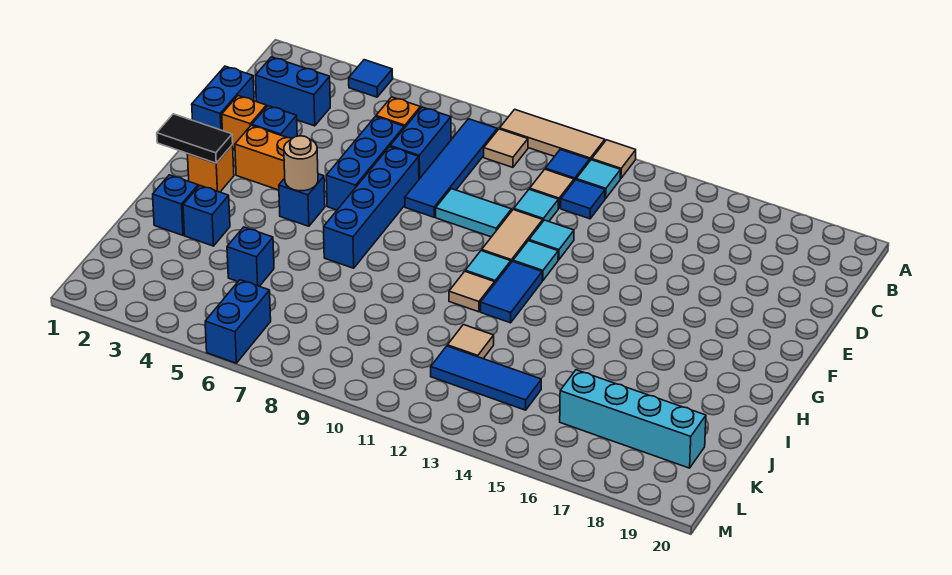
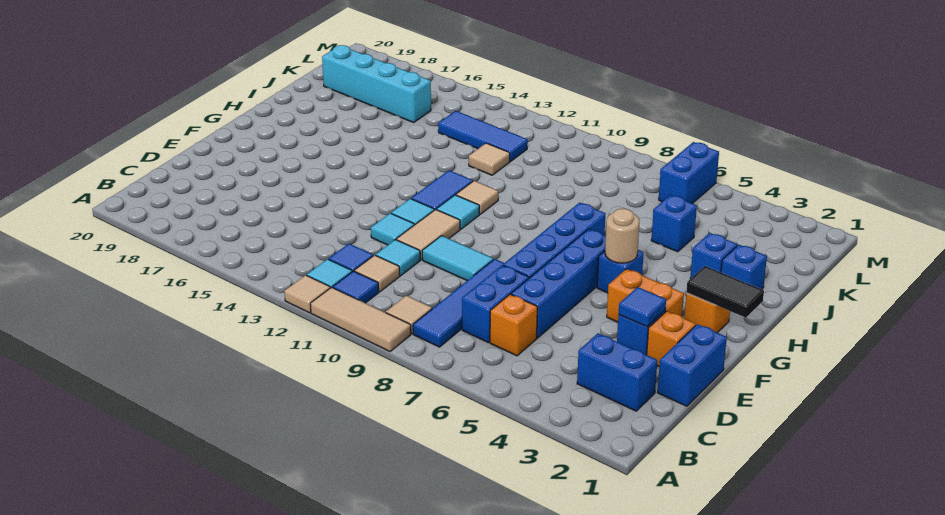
blue 1x1 tile [349,60,393,97] -> blue 1x1 tile moved to [619,287,666,327]
blue 1x3 brick [326,117,404,210] -> blue 1x4 brick [511,229,606,338]

